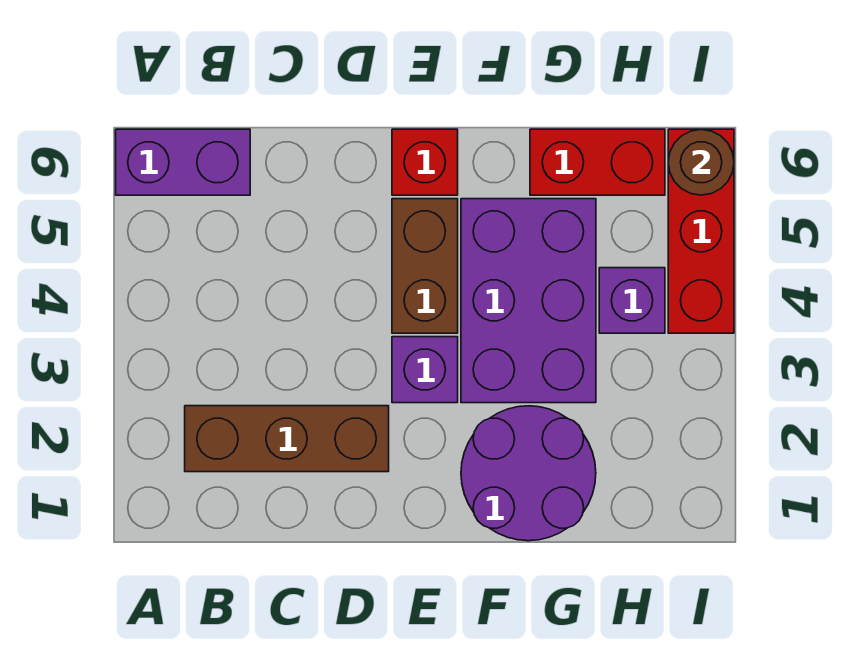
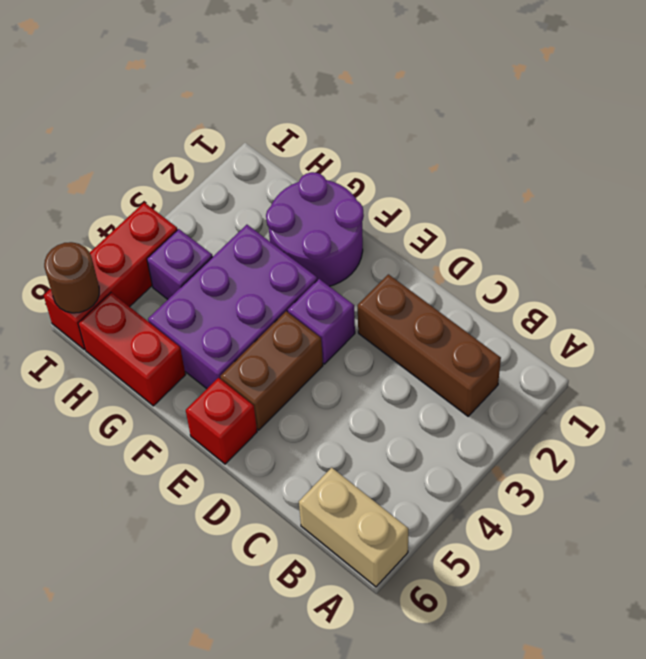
purple 1x2 brick [116,129,250,195] -> tan 1x2 brick [299,468,408,587]

